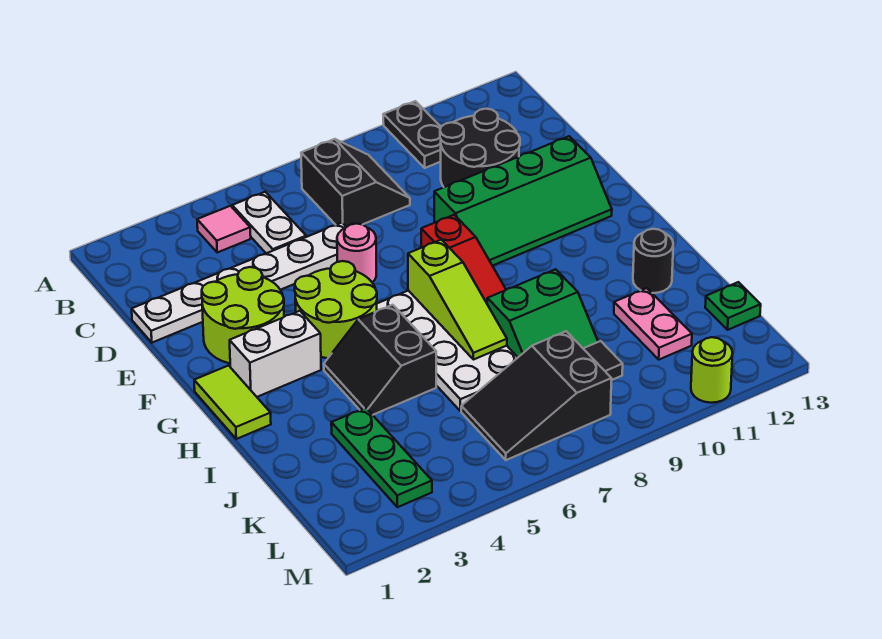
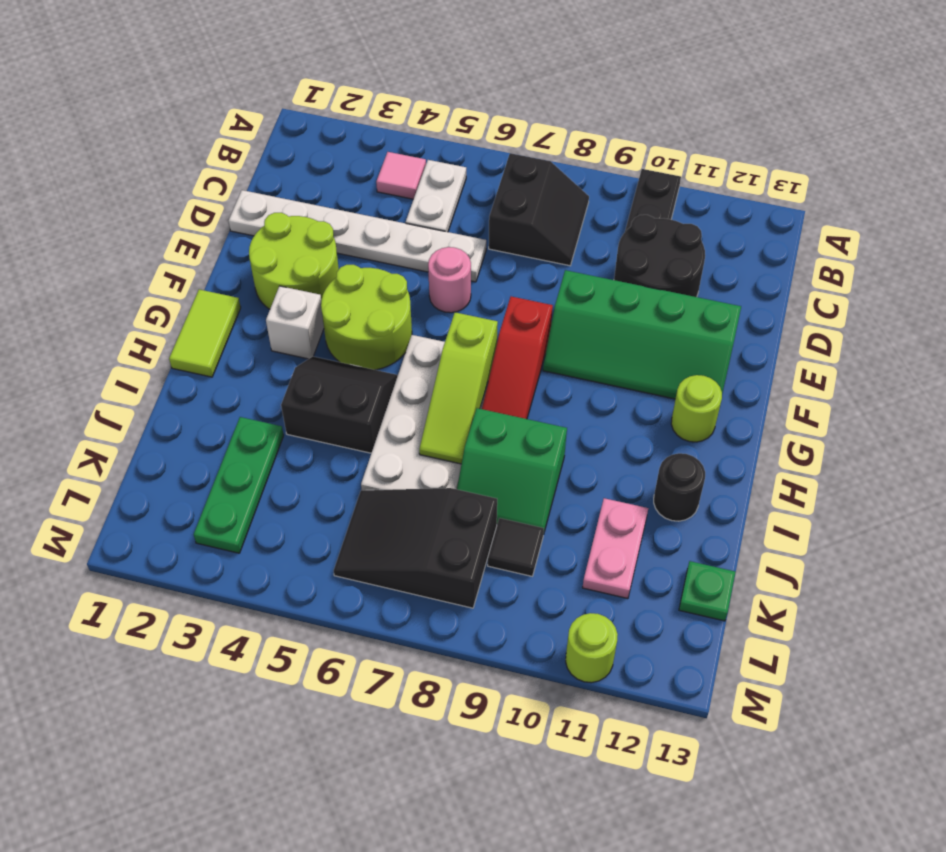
white 1x2 brick [230,311,321,397] -> white 1x1 brick [266,286,324,359]
none -> lime 1x1 round brick [671,375,722,442]
black 2x2 slope [324,305,436,415] -> black 2x2 slope turned to [281,356,398,453]

